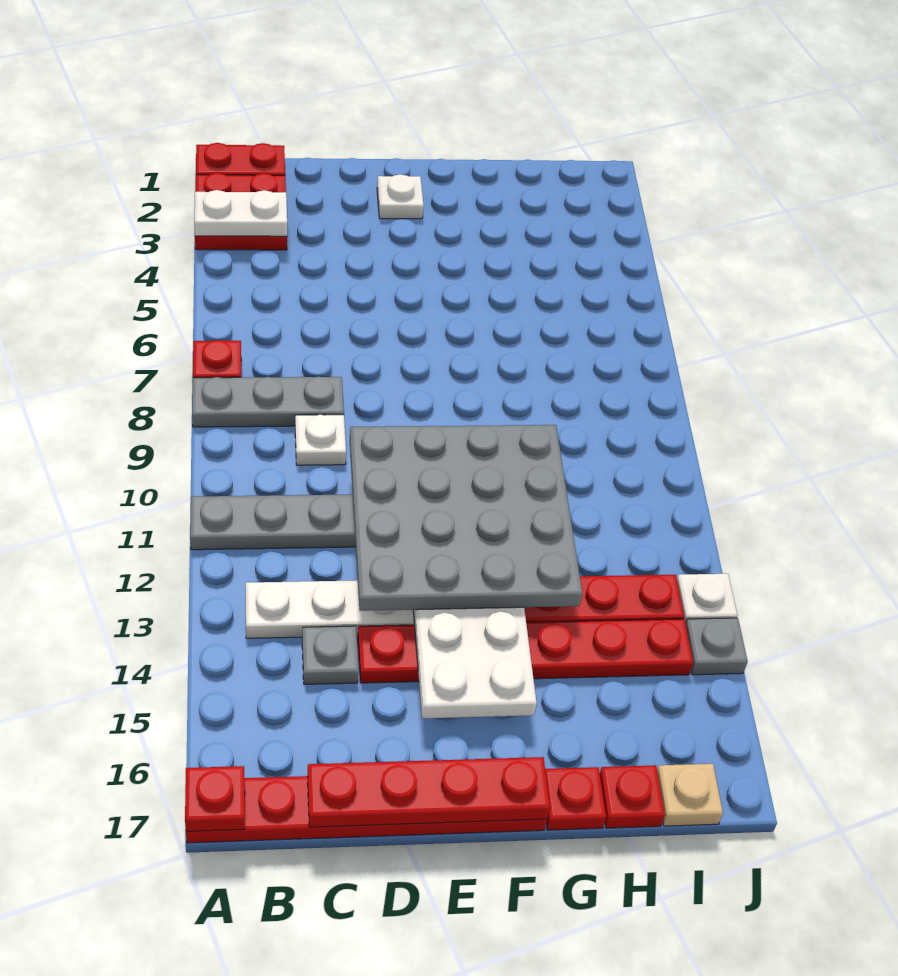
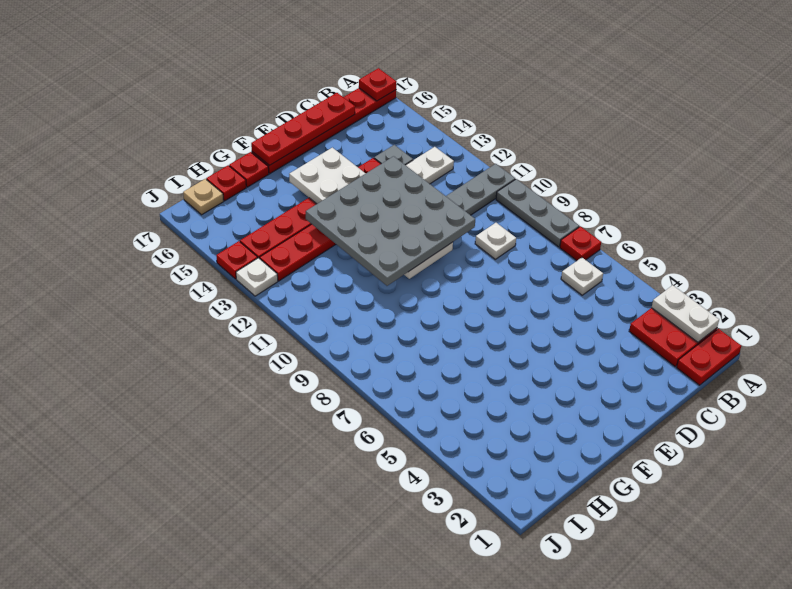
white 1x2 plate [194,190,287,236] -> white 1x2 plate turned to [652,285,719,342]
grey 1x3 plate [192,376,344,427] -> grey 1x3 plate turned to [496,179,579,247]
white 1x1 plate [377,174,424,219] -> white 1x1 plate moved to [561,258,603,295]
grey 1x1 plate [686,618,748,675] -> red 1x1 plate [216,241,258,279]

